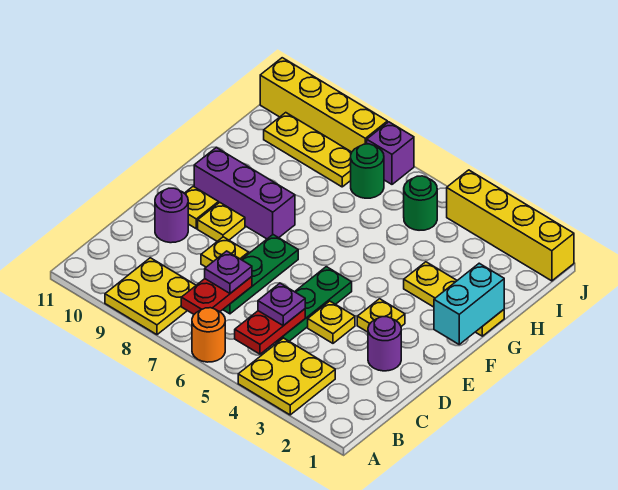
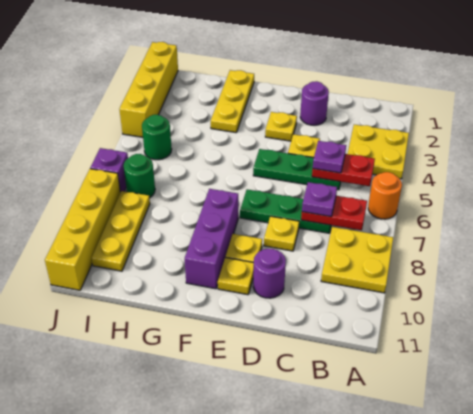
cyan 1x2 brick [434,263,504,344] -> none

